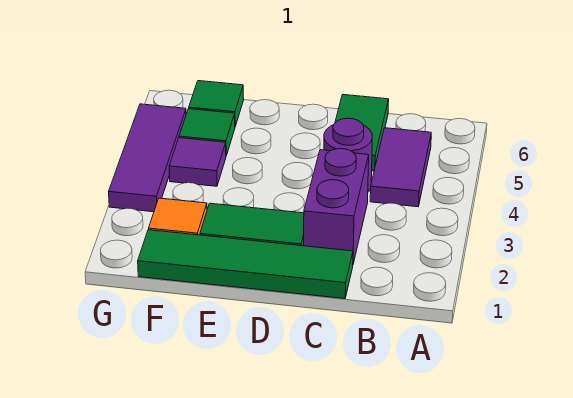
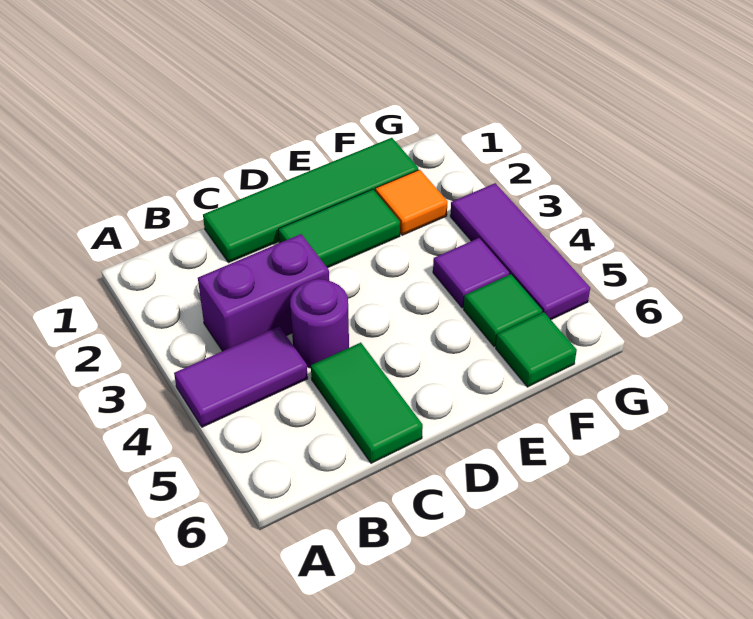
purple 1x2 tile [370,128,431,207] -> purple 1x2 tile turned to [174,326,308,427]
purple 1x2 brick [304,149,369,264] -> purple 1x2 brick turned to [198,234,329,351]

